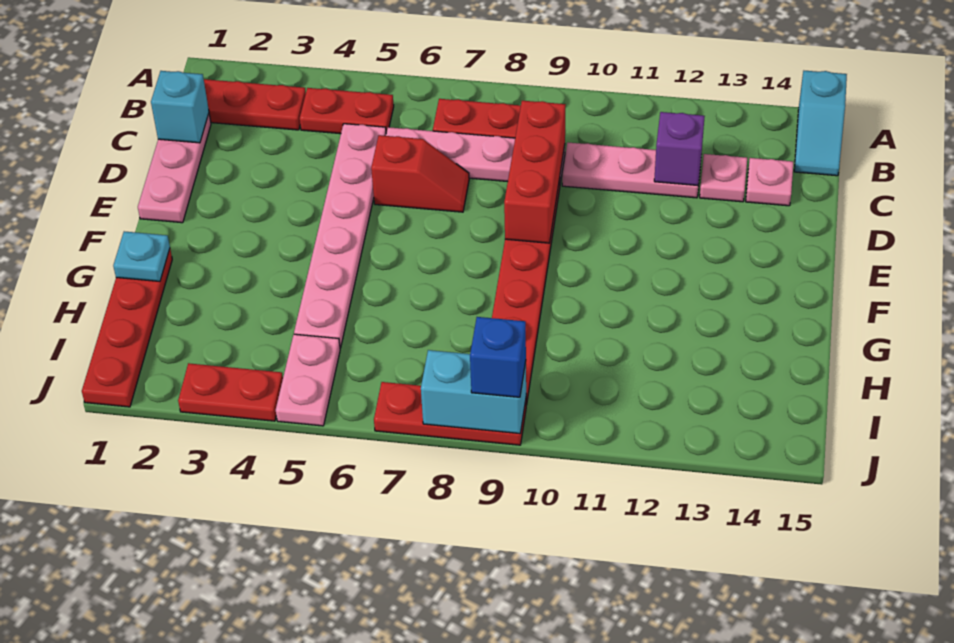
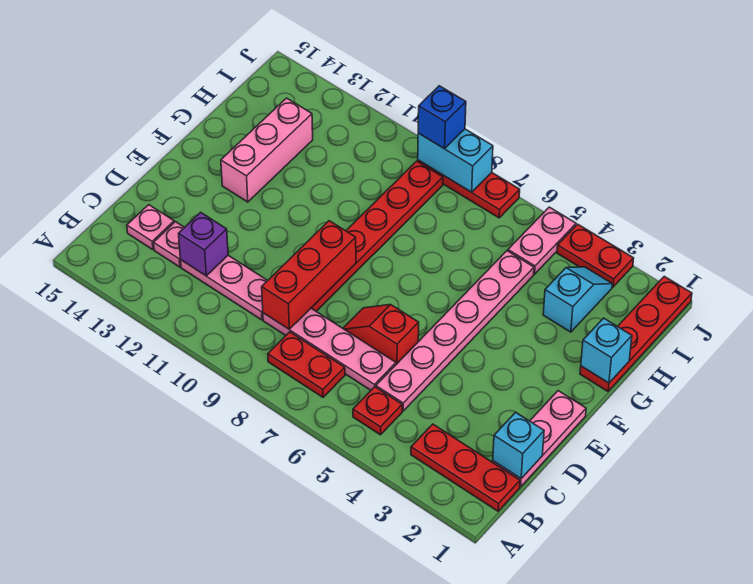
cyan 1x2 slope [794,71,847,176] -> cyan 1x2 slope moved to [543,267,612,332]
red 1x2 plate [300,88,394,134] -> red 1x1 plate [353,387,402,435]
none -> pink 1x3 brick [221,98,313,202]
cyan 1x1 plate [113,231,170,281] -> cyan 1x1 brick [581,318,632,383]

